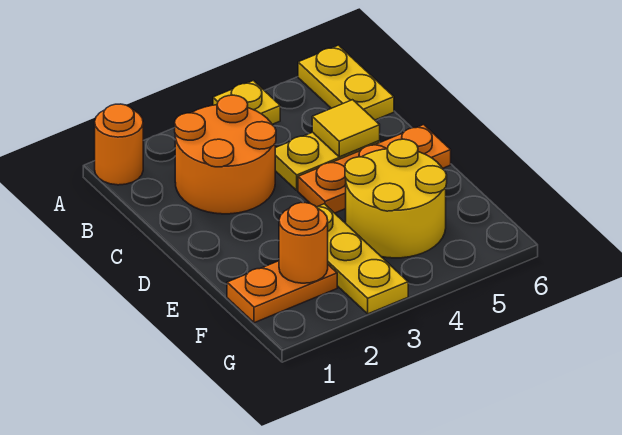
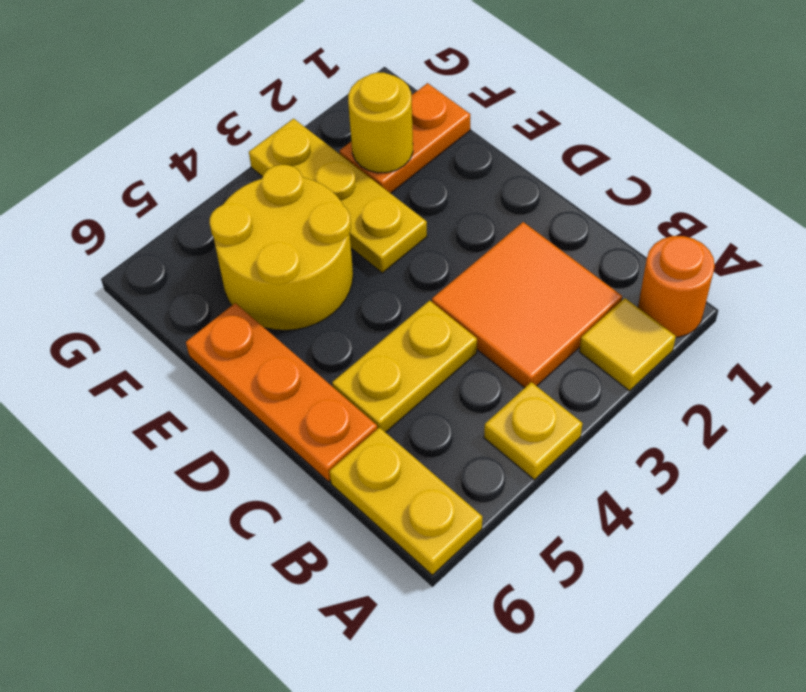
orange 2x2 round brick [175,95,276,214] -> orange 2x2 tile [432,222,622,388]
yellow 1x1 tile [312,100,380,157] -> yellow 1x1 tile moved to [579,298,676,391]
orange 1x3 plate [298,125,451,213] -> orange 1x3 plate turned to [186,303,377,482]
orange 1x1 round brick [279,203,328,283] -> yellow 1x1 round brick [348,72,413,173]

